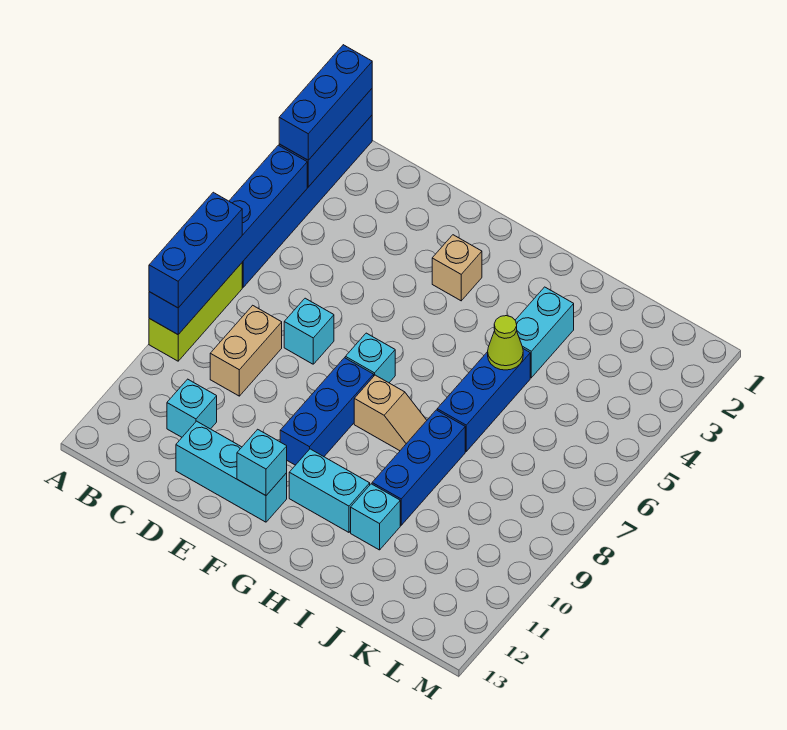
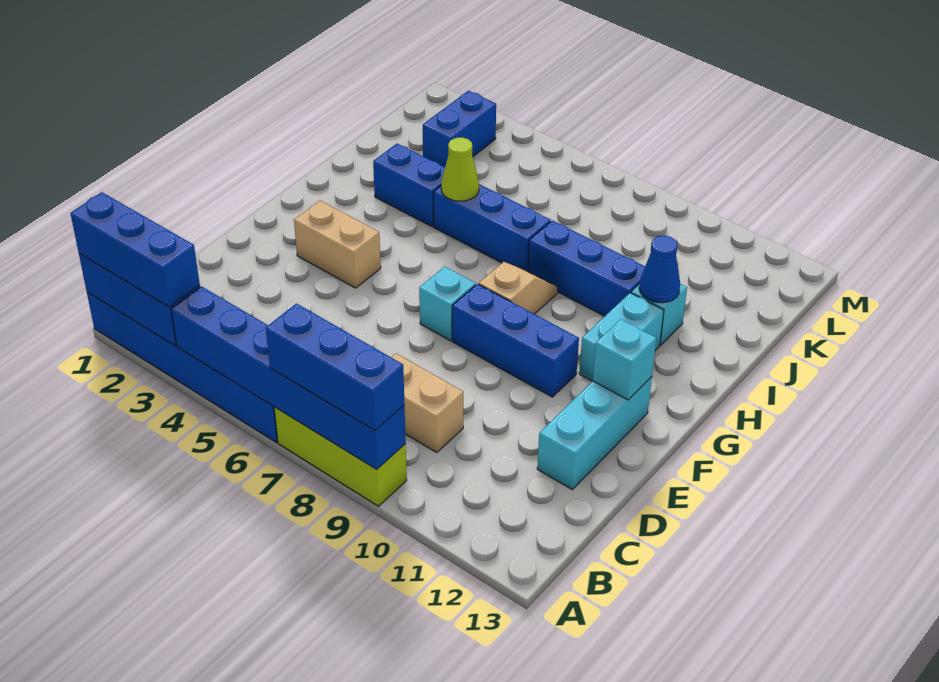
cyan 1x1 brick [167,379,217,437] -> none
cyan 1x1 brick [284,298,334,364] -> none
tan 1x1 brick [432,235,482,301] -> tan 1x2 brick [294,201,381,288]
cyan 1x2 brick [515,287,574,378] -> blue 1x2 brick [373,144,445,227]
none -> blue 1x1 cone [639,236,680,303]
none -> blue 1x2 brick [423,91,496,167]

